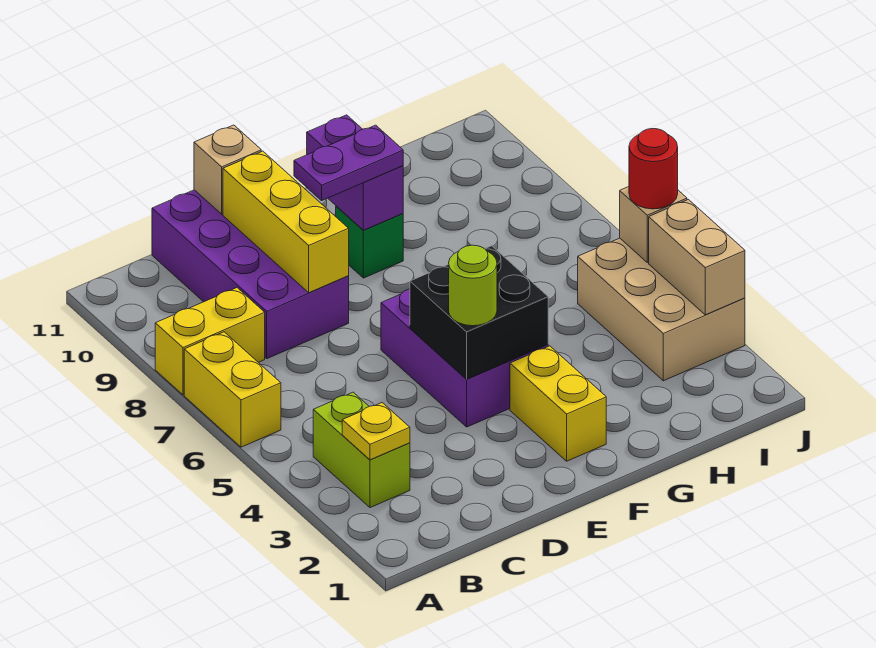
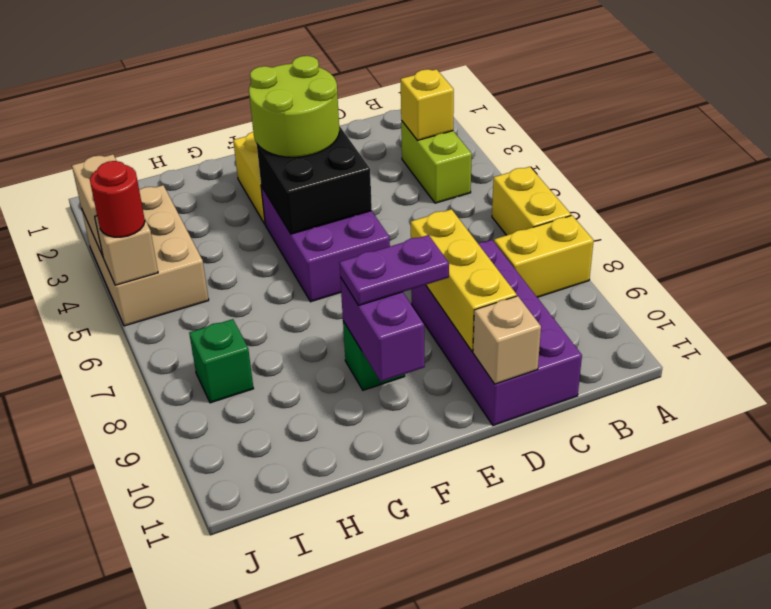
yellow 1x1 plate [342,403,410,460] -> yellow 1x1 brick [401,69,454,140]
lime 1x1 round brick [449,245,497,326] -> lime 2x2 round brick [249,56,339,157]
none -> green 1x1 brick [189,319,254,403]

